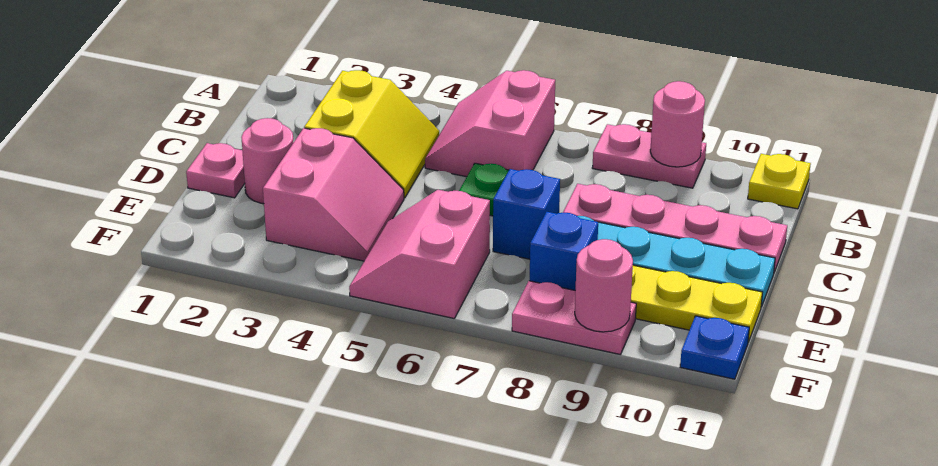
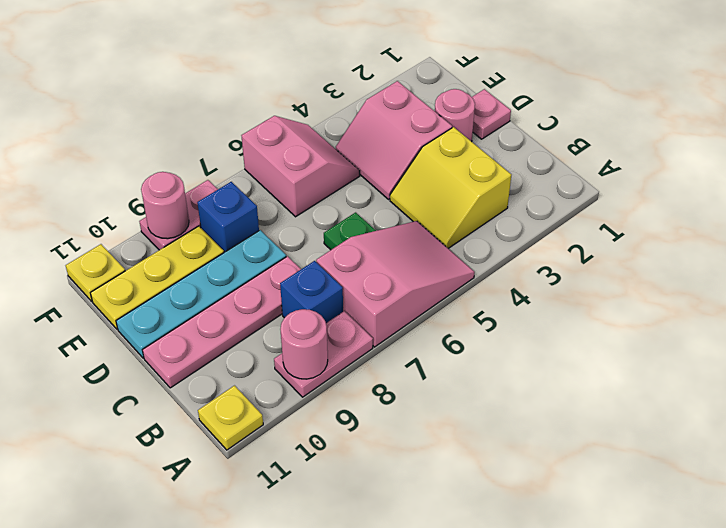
pink 2x2 slope [425,70,555,177] -> pink 2x3 slope [316,221,475,347]
blue 1x1 brick [493,169,560,259] -> blue 1x1 brick moved to [280,261,343,323]
blue 1x1 plate [680,316,749,379] -> yellow 1x1 plate [66,244,125,301]

